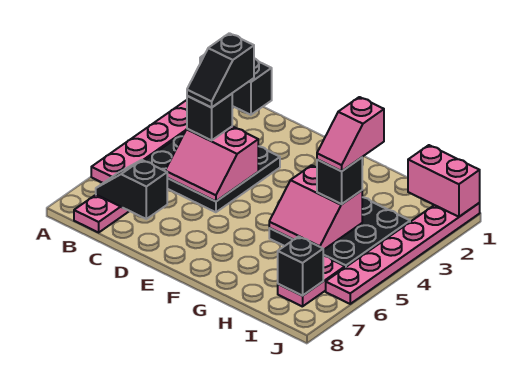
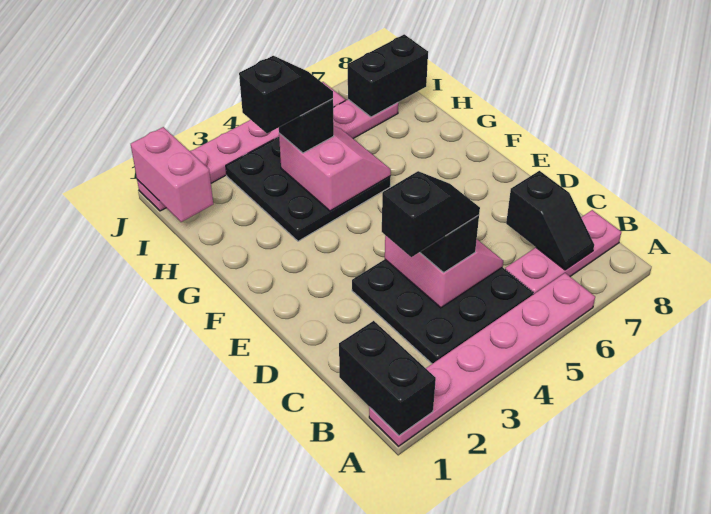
pink 1x2 slope [317,97,384,171] -> black 1x2 slope [239,56,333,133]
black 1x1 brick [278,237,323,296] -> black 1x2 brick [348,34,428,117]

